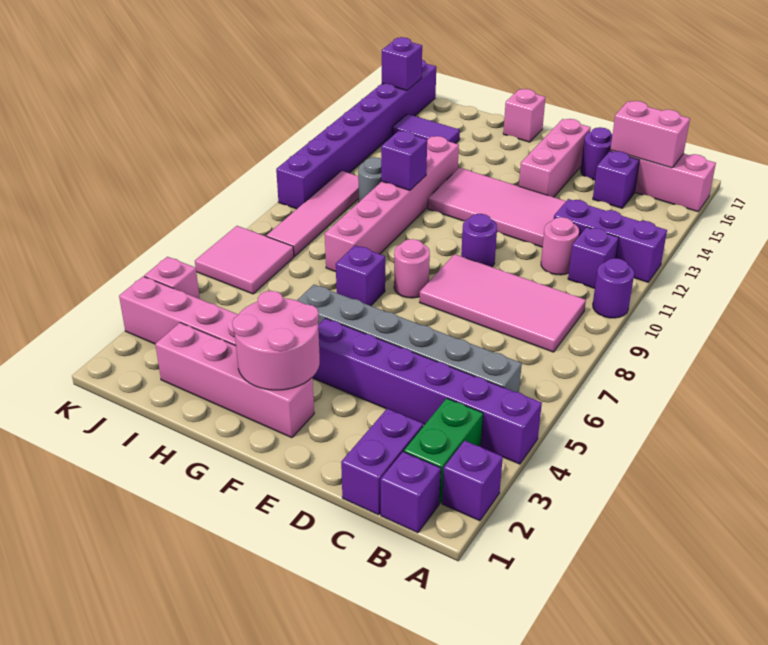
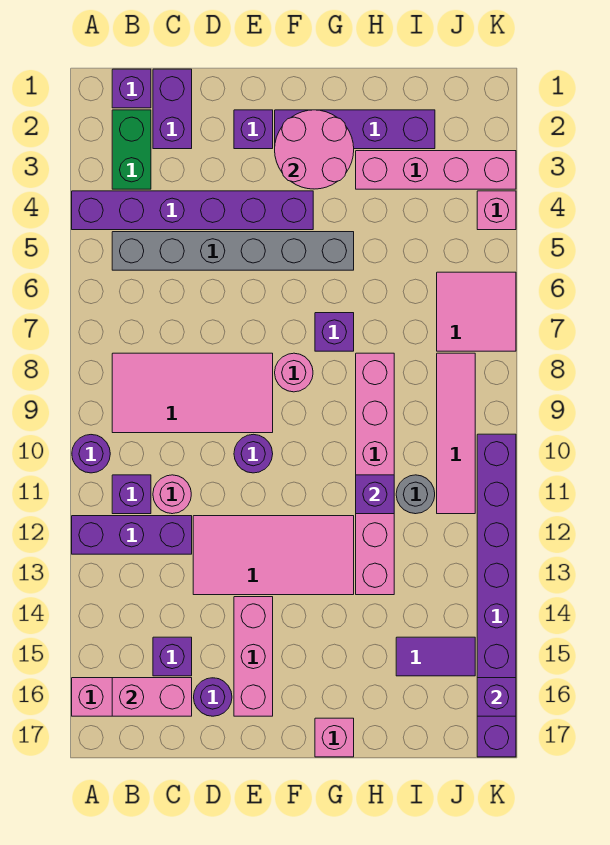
purple 1x1 brick [442,441,503,521] -> purple 1x1 brick moved to [234,110,273,149]
pink 1x4 brick [155,323,314,438] -> purple 1x4 brick [275,110,435,149]

